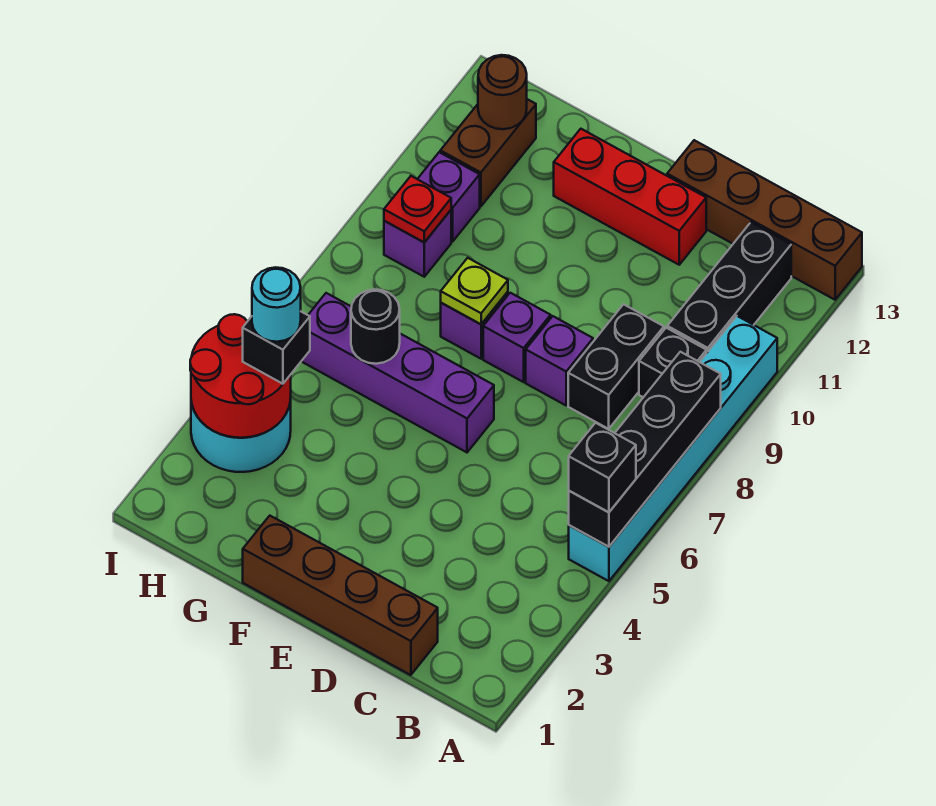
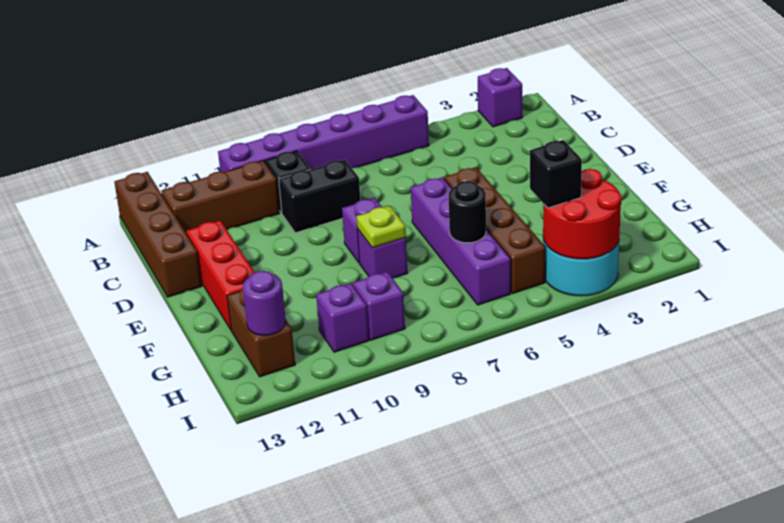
cyan 1x6 brick [569,316,777,581] -> purple 1x6 brick [218,95,429,172]
black 1x4 brick [569,352,721,547] -> none
black 1x1 brick [569,423,636,512] -> none
black 1x3 brick [667,222,791,353] -> brown 1x3 brick [161,161,280,234]
brown 1x4 brick [243,516,438,675] -> brown 1x4 brick moved to [444,167,546,294]
purple 1x1 brick [526,316,593,405] -> purple 1x1 brick moved to [478,68,522,127]
cyan 1x1 round brick [252,267,301,342] -> none
red 1x1 plate [384,176,451,242] -> none
brown 1x2 brick [440,99,536,206] -> brown 1x2 brick turned to [227,289,295,377]
brown 1x1 round brick [478,55,527,129] -> purple 1x1 round brick [243,271,286,335]

